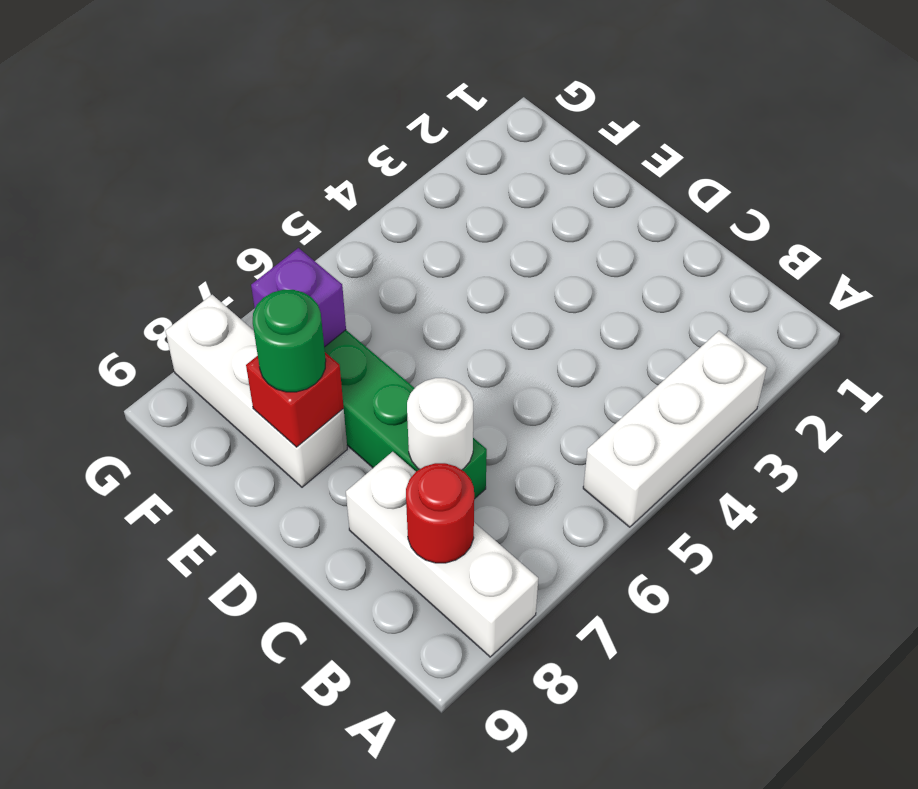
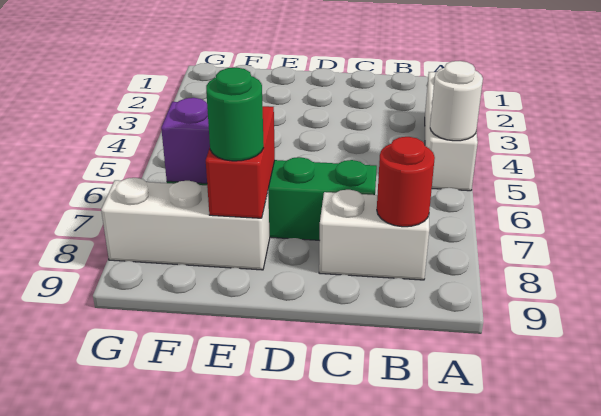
white 1x3 brick [346,452,538,657] -> white 1x2 brick [319,190,429,280]
white 1x1 round brick [407,378,473,470] -> white 1x1 round brick moved to [430,61,483,141]
red 1x1 brick [246,353,344,447] -> red 1x2 brick [206,106,275,218]

